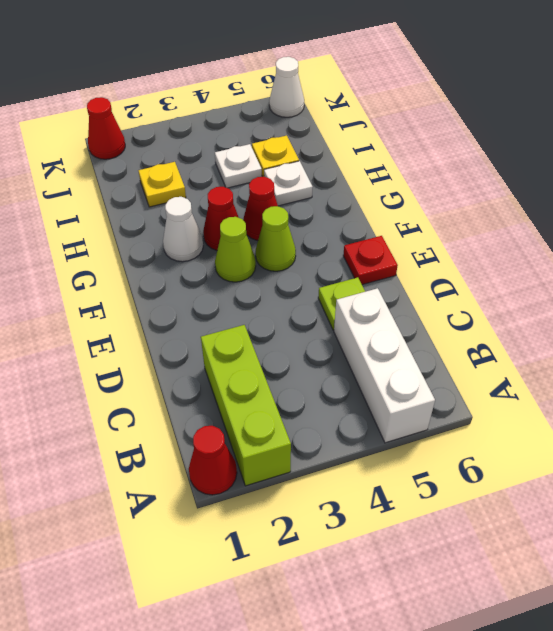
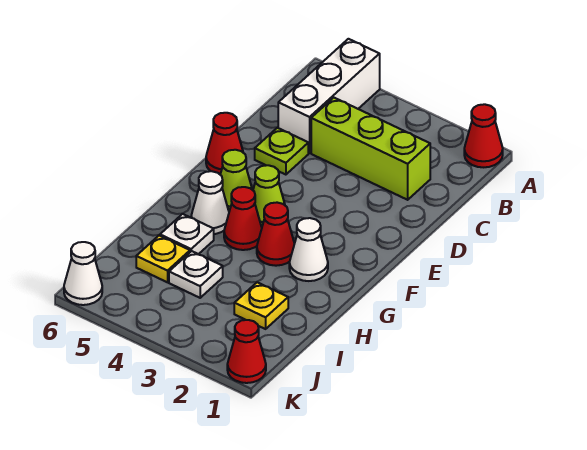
lime 1x3 brick [201,325,291,486] -> lime 1x3 brick turned to [311,98,430,200]
red 1x1 plate [343,236,398,285] -> red 1x1 cone [206,113,243,174]
lime 1x1 cone [215,217,256,282] -> lime 1x1 cone moved to [220,150,252,211]
none -> white 1x1 cone [191,171,229,234]

